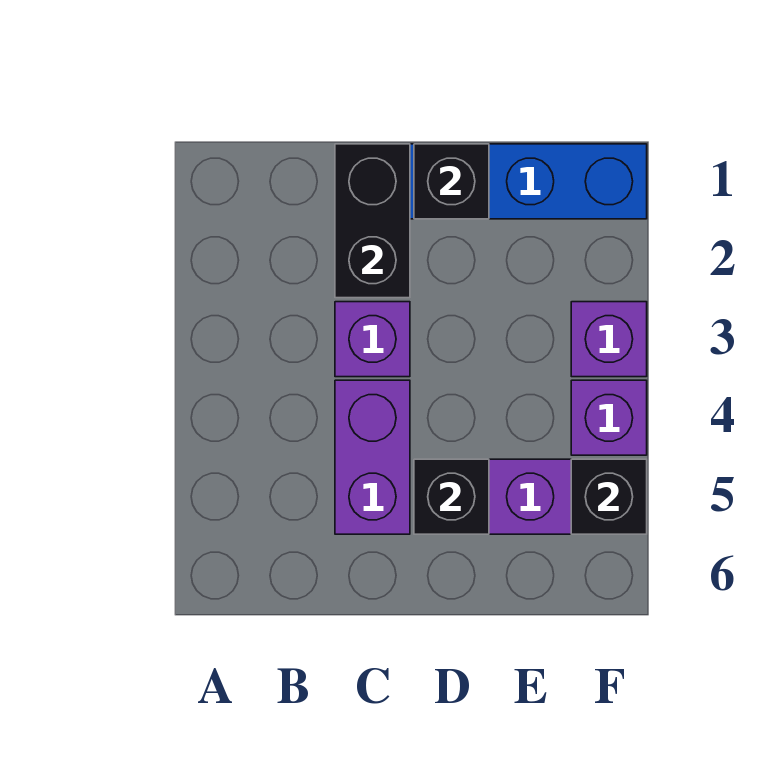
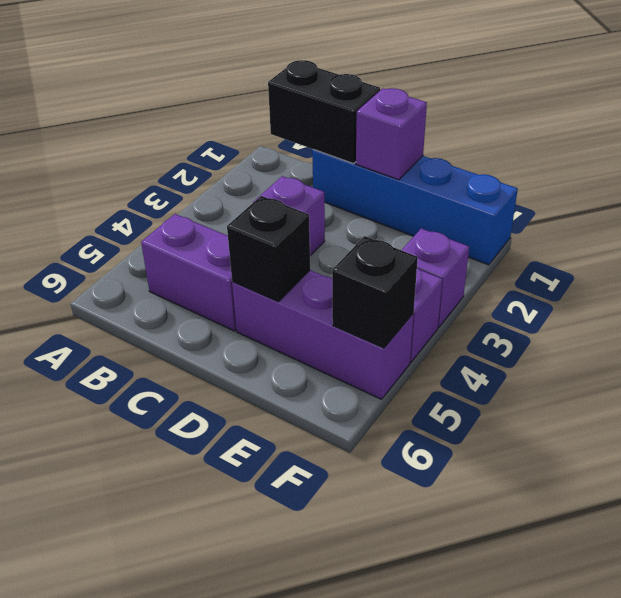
black 1x2 brick [335,144,410,298] -> black 1x2 brick turned to [268,60,380,164]
purple 1x2 brick [335,380,410,534] -> purple 1x2 brick turned to [141,214,236,331]
black 1x1 brick [414,144,489,219] -> purple 1x1 brick [356,88,427,180]

